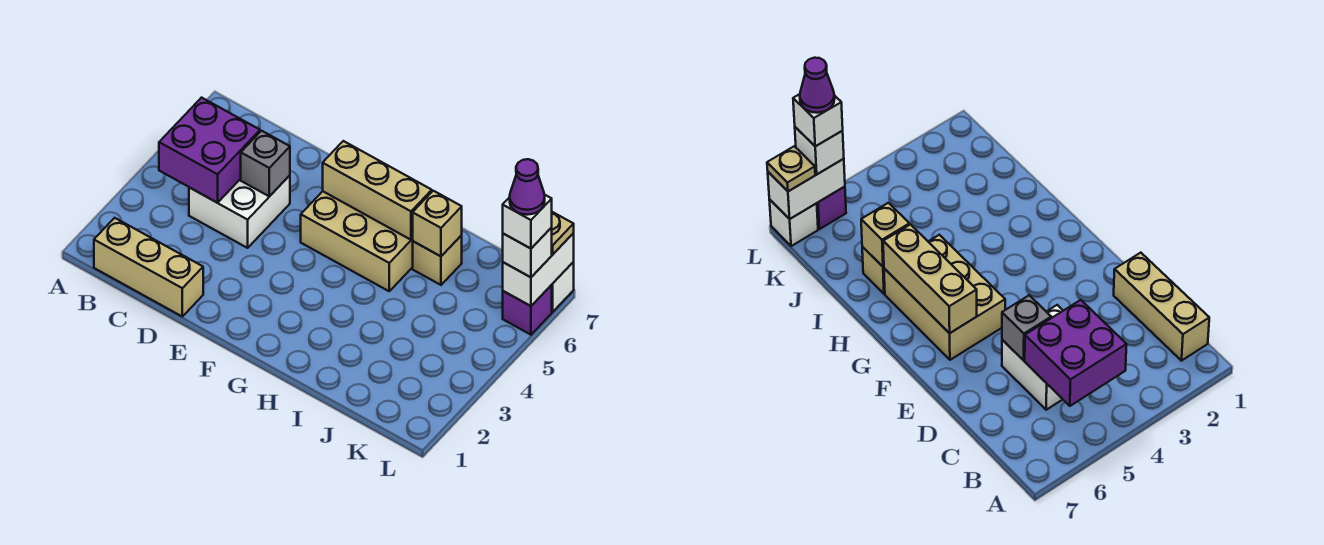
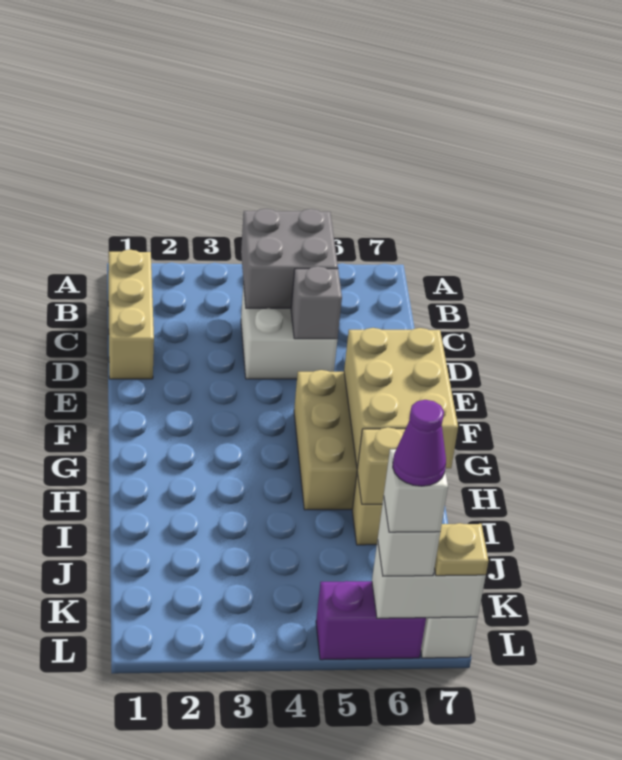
purple 2x2 brick [159,98,260,203] -> grey 2x2 brick [241,209,338,308]
tan 1x3 brick [323,141,432,240] -> tan 2x3 brick [344,328,458,469]
purple 1x1 brick [503,285,552,335] -> purple 1x2 brick [316,581,426,660]

